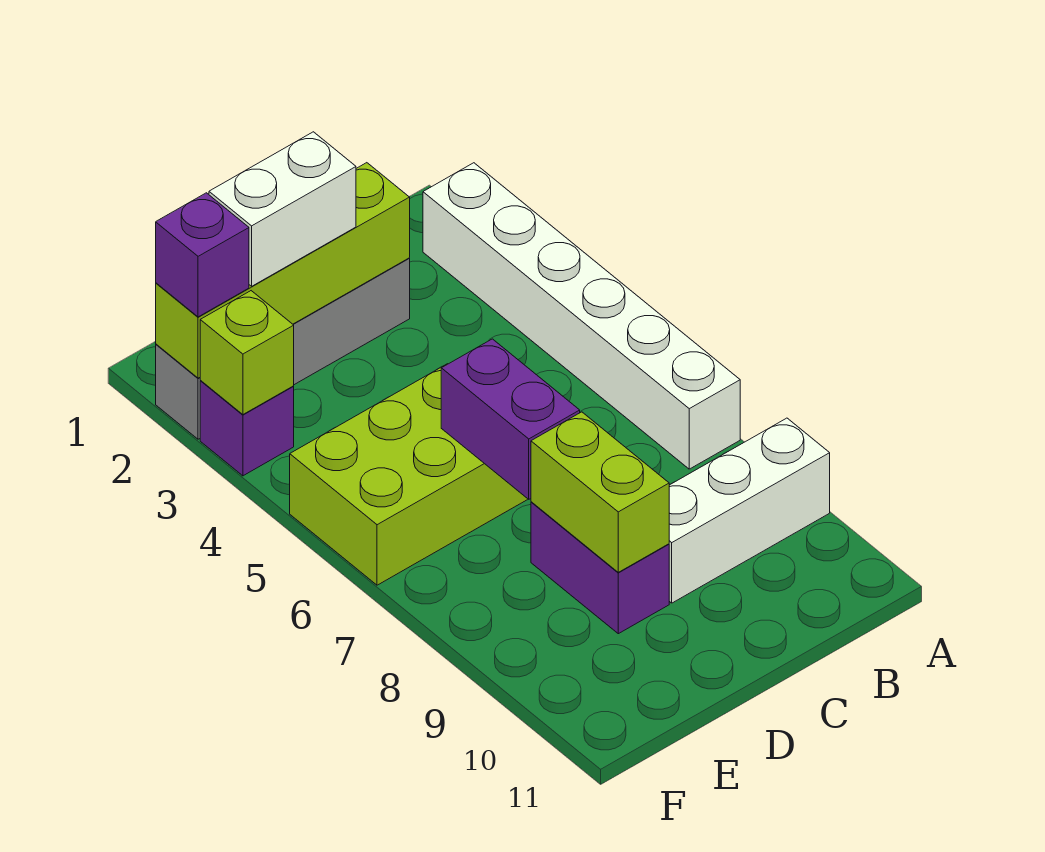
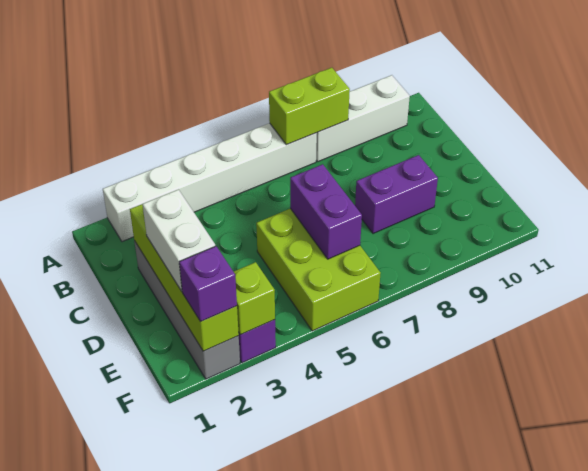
white 1x3 brick [669,418,830,603] -> white 1x3 brick turned to [316,75,410,162]
purple 1x2 brick [441,339,580,499] -> purple 1x2 brick turned to [290,164,362,259]
lime 1x2 brick [531,412,669,572] -> lime 1x2 brick moved to [269,68,350,145]

